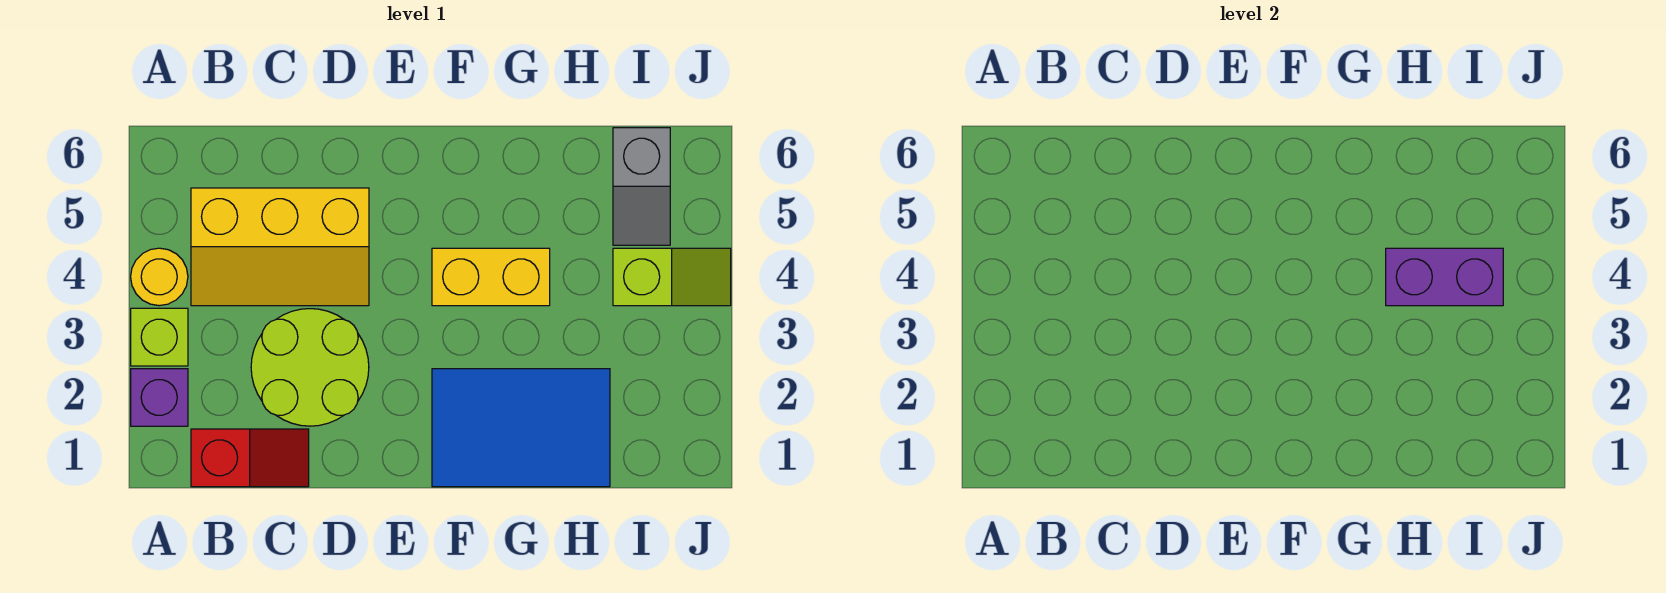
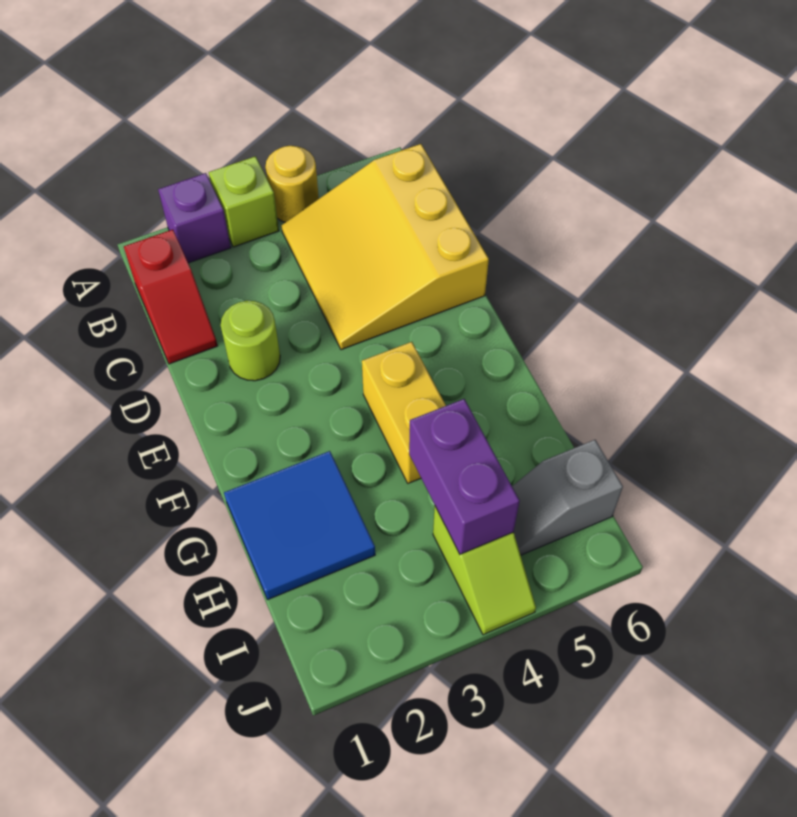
yellow 2x3 slope [191,188,369,306] -> yellow 3x3 slope [281,144,489,350]
lime 2x2 round brick [251,309,369,426] -> lime 1x1 round brick [221,301,280,381]
blue 2x3 tile [432,369,610,487] -> blue 2x2 tile [224,451,375,600]

